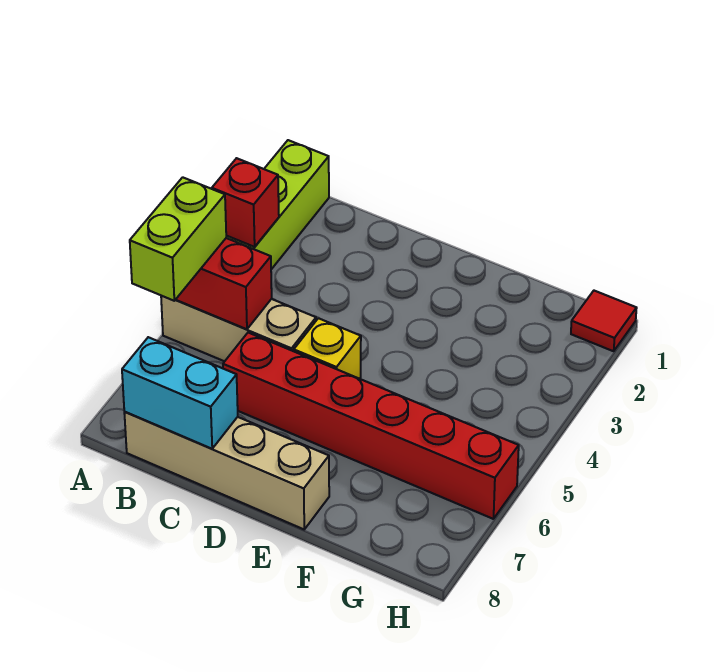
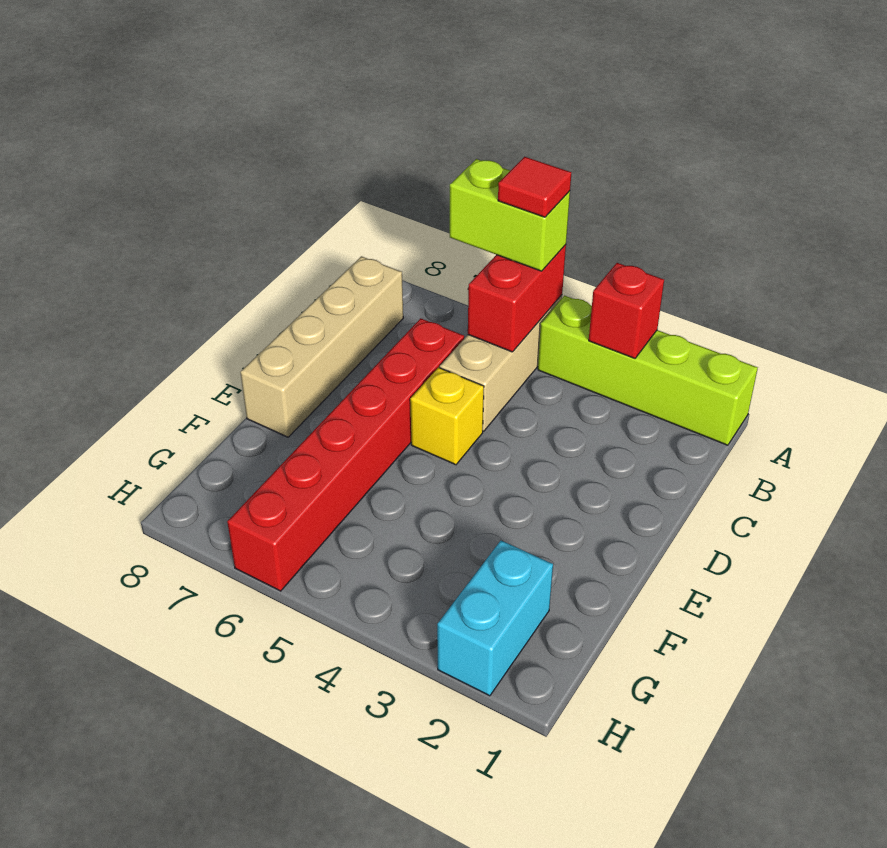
cyan 1x2 brick [122,337,238,449] -> cyan 1x2 brick moved to [437,541,553,696]
red 1x1 tile [571,291,637,351] -> red 1x1 tile moved to [498,157,571,217]

